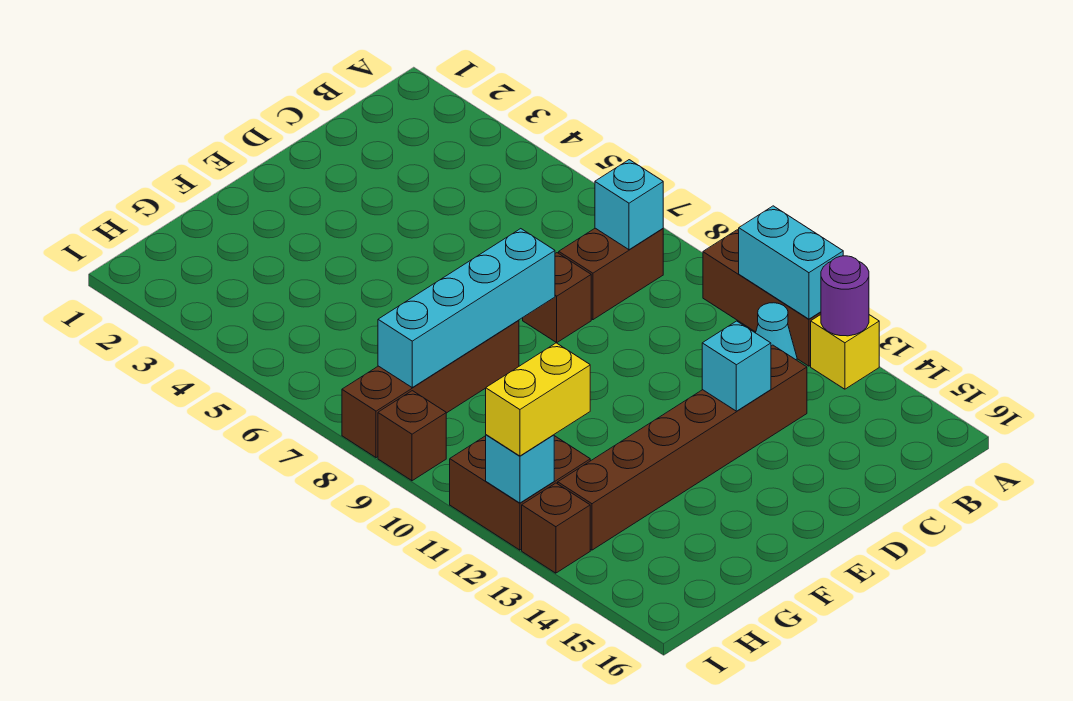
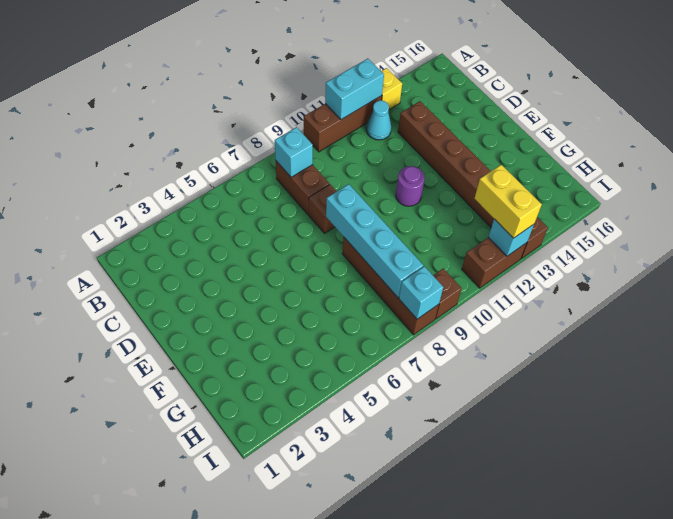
purple 1x1 round brick [821,256,869,336] -> purple 1x1 round brick moved to [396,166,425,206]
cyan 1x1 brick [702,321,771,411] -> cyan 1x1 brick moved to [399,266,443,319]
brown 2x2 brick [450,436,590,550] -> brown 1x2 brick [462,237,527,288]

